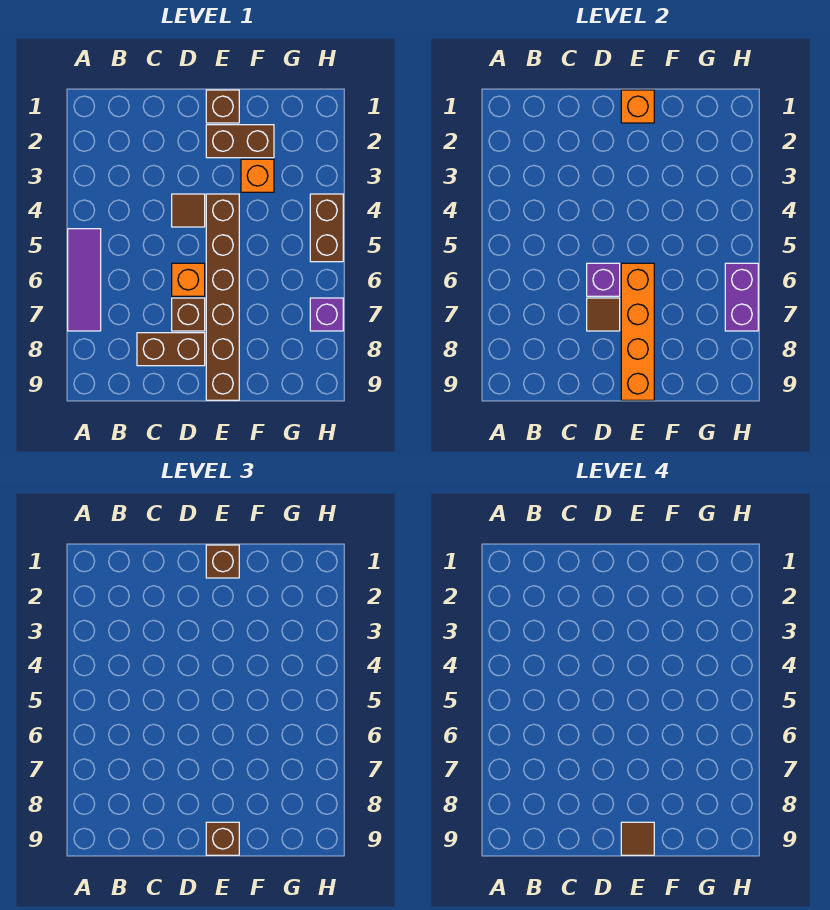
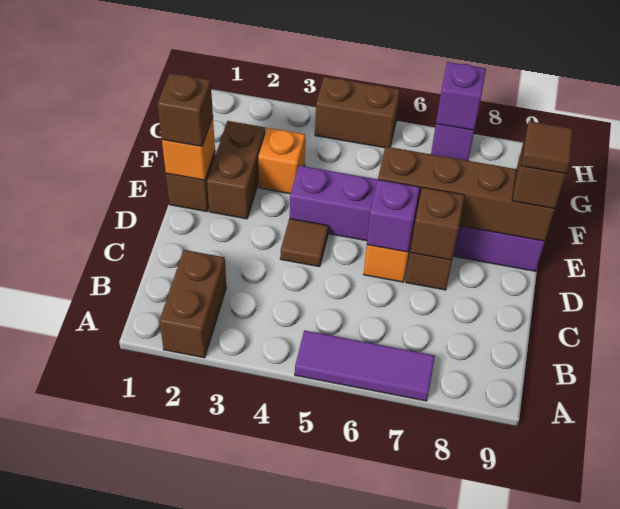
brown 1x2 brick [137,333,205,366] -> brown 1x2 brick moved to [159,250,226,358]
brown 1x1 tile [587,298,620,331] -> brown 1x1 brick [410,187,464,260]
brown 1x6 brick [206,194,239,400] -> purple 1x6 brick [290,166,545,271]
orange 1x4 brick [621,263,654,400] -> brown 1x4 brick [378,147,555,241]
purple 1x2 brick [725,263,758,331] -> purple 1x1 brick [436,62,486,130]

